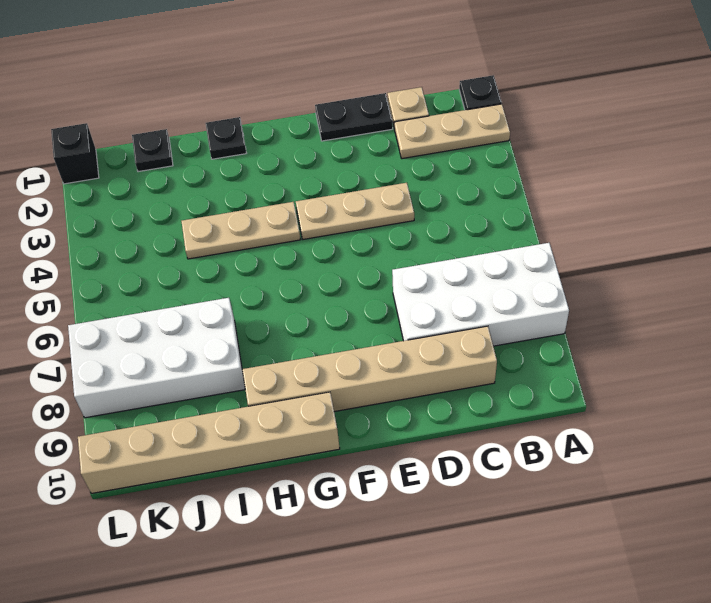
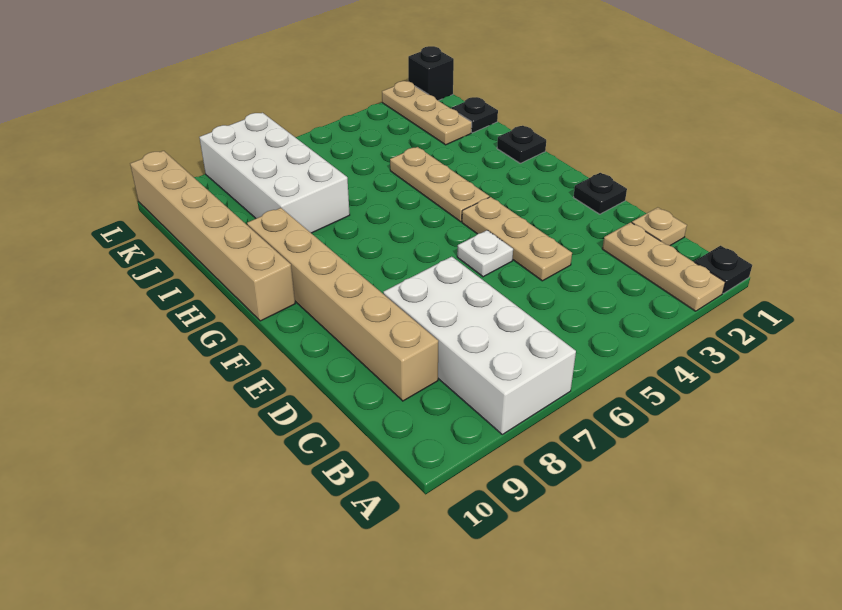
black 1x2 plate [315,93,393,141] -> black 1x1 plate [573,173,627,214]
none -> white 1x1 plate [457,230,513,277]
none -> tan 1x3 plate [382,81,472,145]

